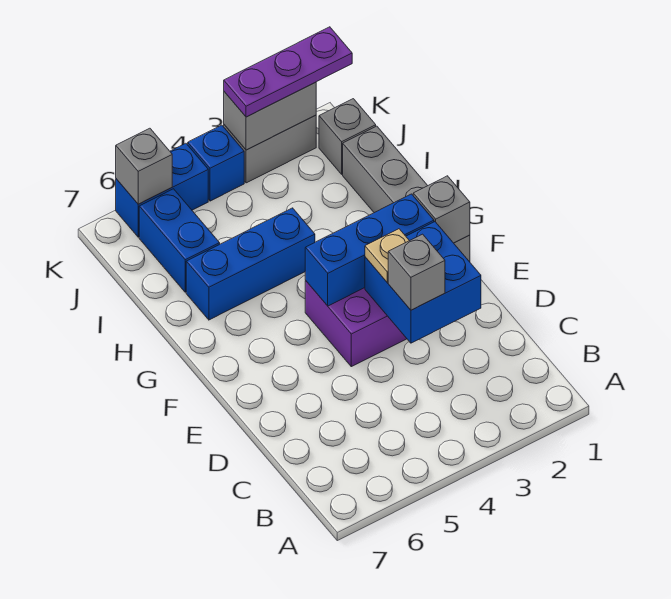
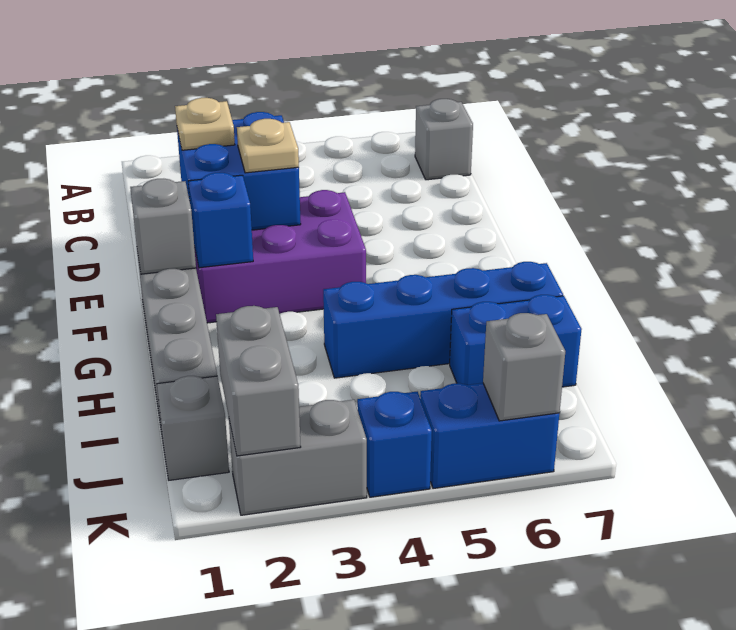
none -> tan 1x1 plate [175,98,235,150]
grey 1x1 brick [388,234,445,310] -> grey 1x1 brick moved to [415,99,473,180]
blue 1x3 brick [305,194,434,306] -> blue 1x1 brick [188,173,253,268]
blue 1x3 brick [186,208,315,320] -> blue 1x4 brick [323,262,563,378]
blue 1x2 brick [139,189,220,292] -> blue 1x2 brick turned to [450,295,582,387]
purple 1x3 plate [224,27,352,117] -> none
grey 1x2 brick [224,82,316,150] -> grey 1x2 brick turned to [216,306,301,456]

